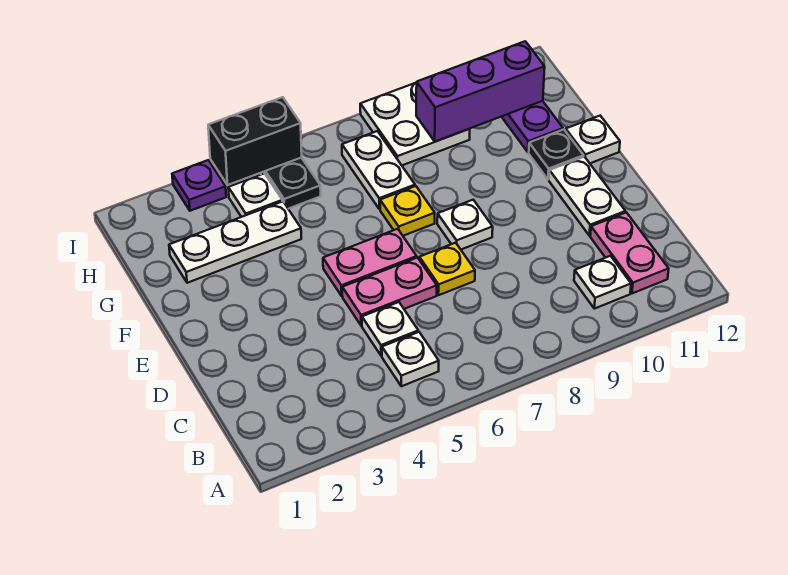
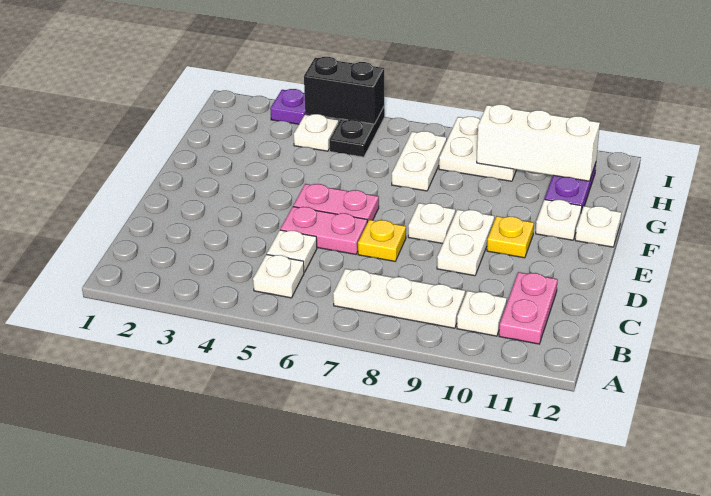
white 1x2 plate [549,157,625,236] -> white 1x2 plate moved to [437,210,494,276]
yellow 1x1 plate [380,186,435,236] -> yellow 1x1 plate moved to [487,216,534,258]
black 1x1 plate [529,129,584,180] -> white 1x1 plate [536,199,582,240]
white 1x3 plate [169,201,301,283] -> white 1x3 plate moved to [333,269,465,328]
purple 1x3 brick [416,41,545,142] -> white 1x3 brick [477,105,600,181]

